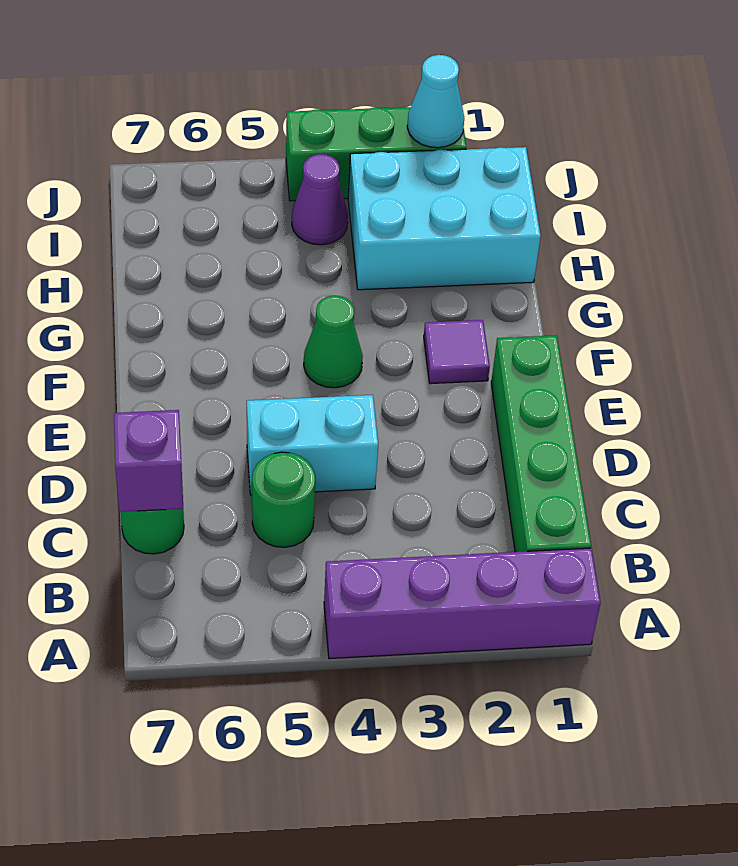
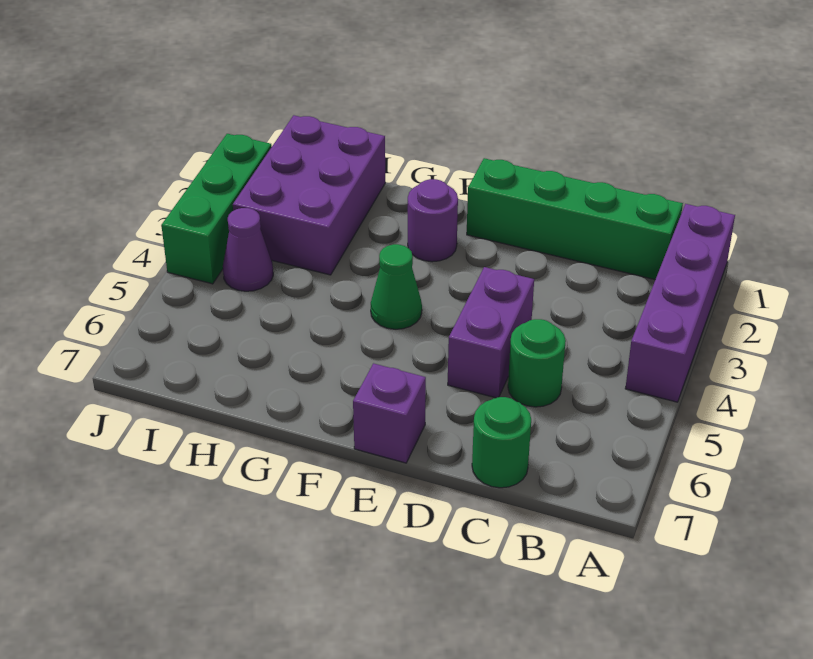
purple 1x1 brick [114,410,183,512] -> purple 1x1 brick moved to [353,363,426,463]
cyan 1x2 brick [247,395,378,495] -> purple 1x2 brick [448,267,534,398]
purple 1x1 tile [424,320,490,384] -> purple 1x1 round brick [408,179,458,262]
cyan 2x3 brick [348,147,541,290] -> purple 2x3 brick [233,115,385,275]
cyan 1x1 cone [407,55,464,148] -> none

